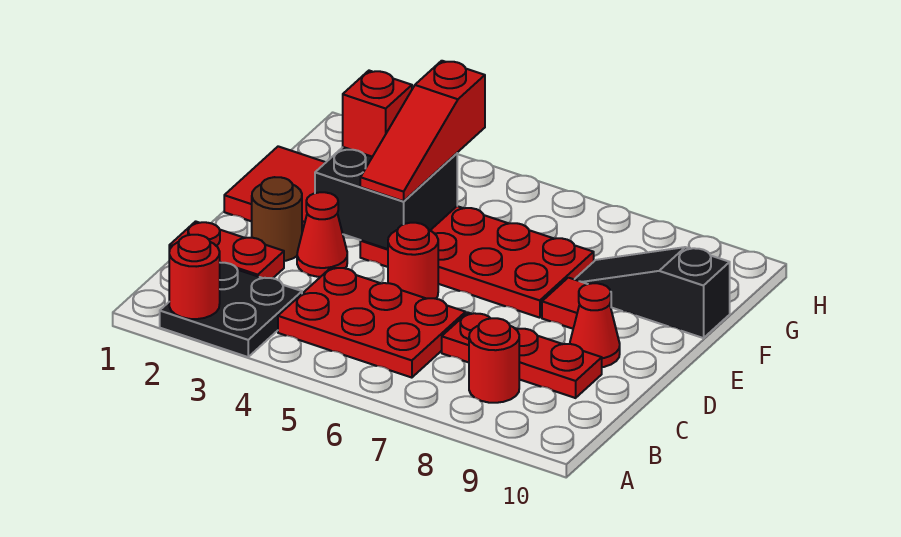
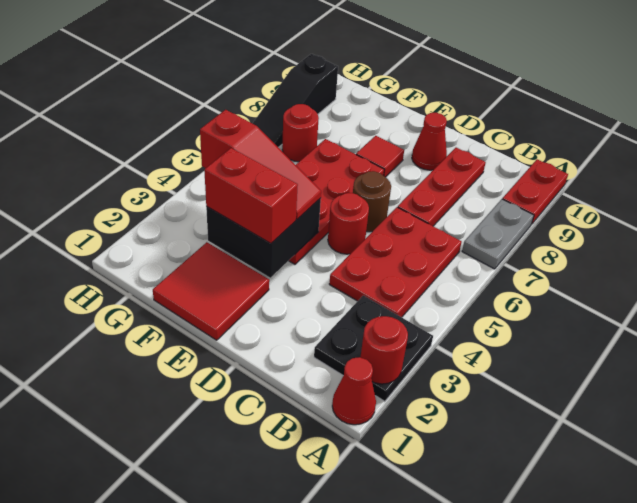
none -> grey 1x2 plate [462,199,534,269]
red 1x1 round brick [469,318,519,403] -> red 1x1 round brick moved to [282,104,319,162]
red 1x2 plate [169,221,284,278] -> red 1x2 plate moved to [503,159,568,224]
brown 1x1 round brick [252,177,302,261] -> brown 1x1 round brick moved to [353,171,391,232]
red 1x1 cone [297,192,347,277] -> red 1x1 cone moved to [332,357,376,425]
red 1x1 brick [343,71,412,157] -> red 1x2 brick [204,148,298,244]
black 1x3 slope [575,247,730,338] -> black 1x3 slope moved to [252,54,338,147]

